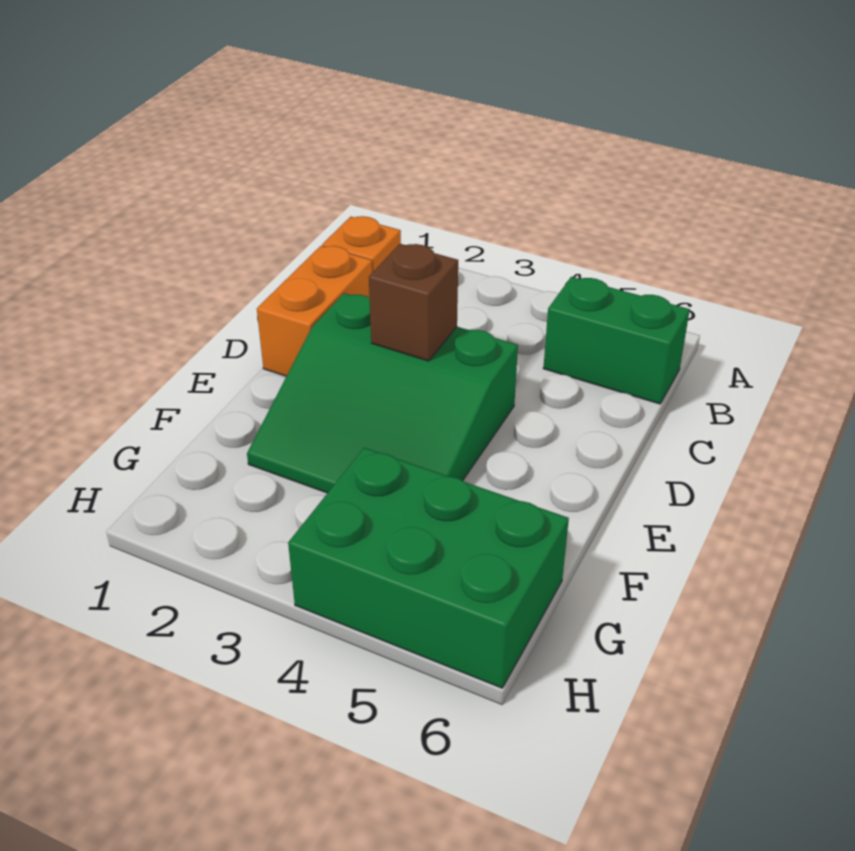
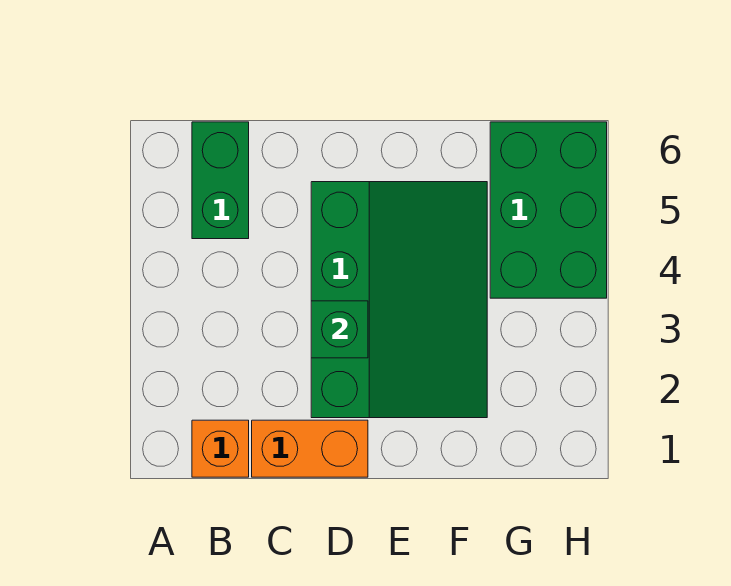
green 3x3 slope [247,293,518,493] -> green 3x4 slope [311,182,487,418]
brown 1x1 brick [369,244,458,361] -> green 1x1 brick [311,301,368,358]

